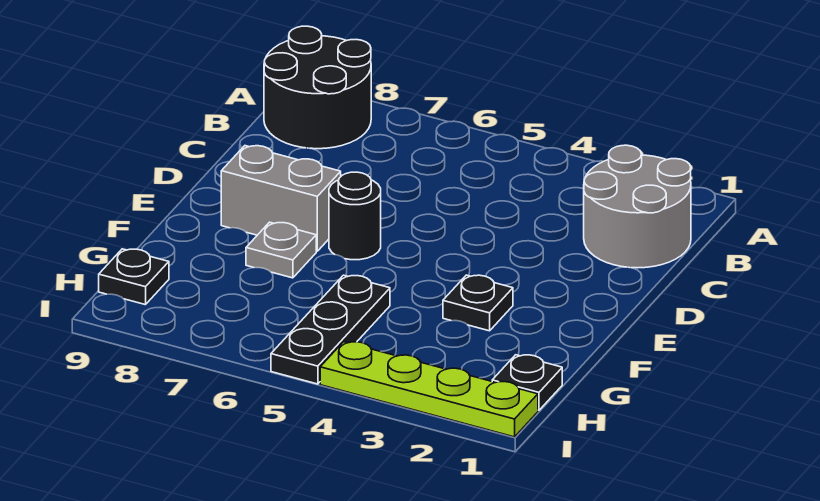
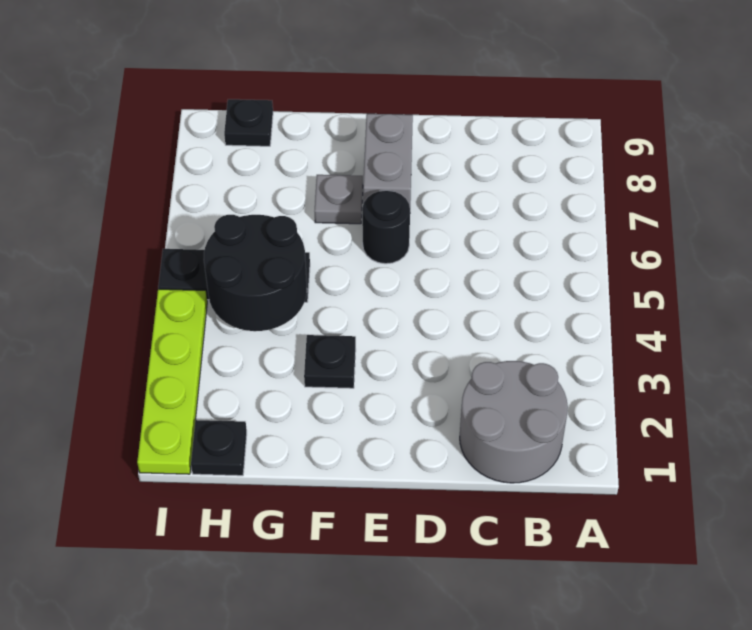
black 2x2 round brick [264,26,371,149] -> black 2x2 round brick moved to [204,215,307,331]

